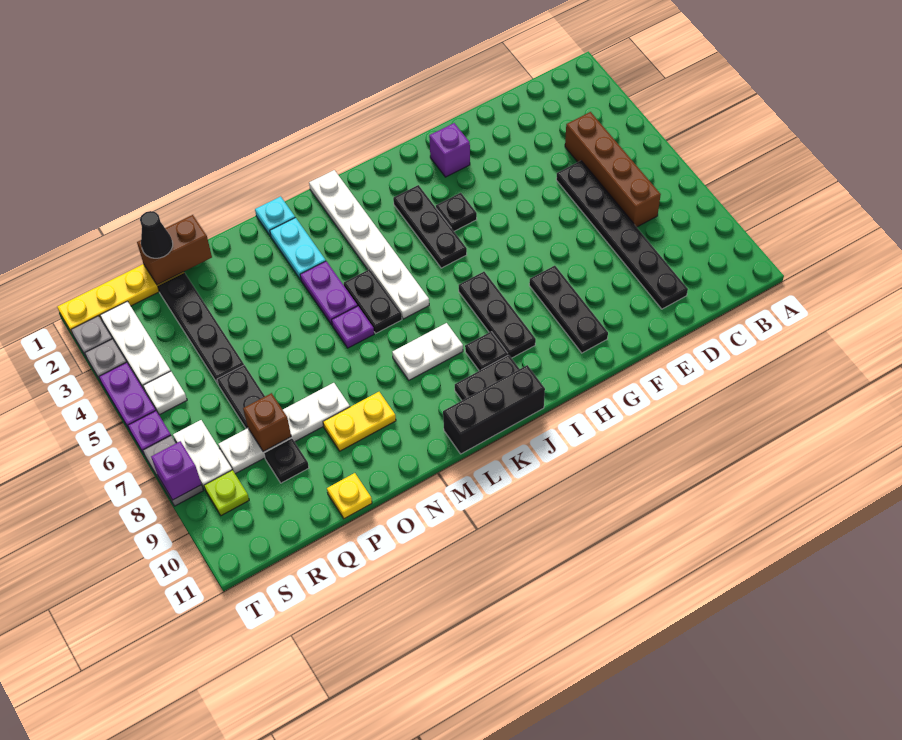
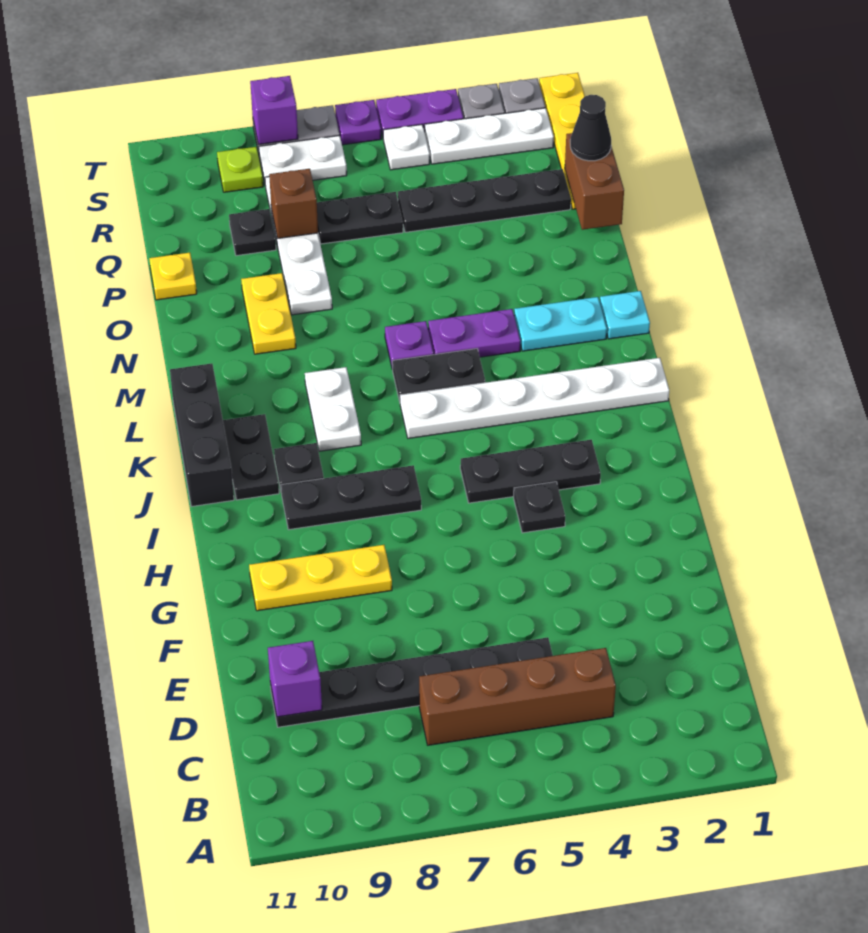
purple 1x1 brick [429,123,470,177] -> purple 1x1 brick moved to [268,641,322,717]
black 1x3 plate [529,266,608,353] -> yellow 1x3 plate [249,545,392,611]

